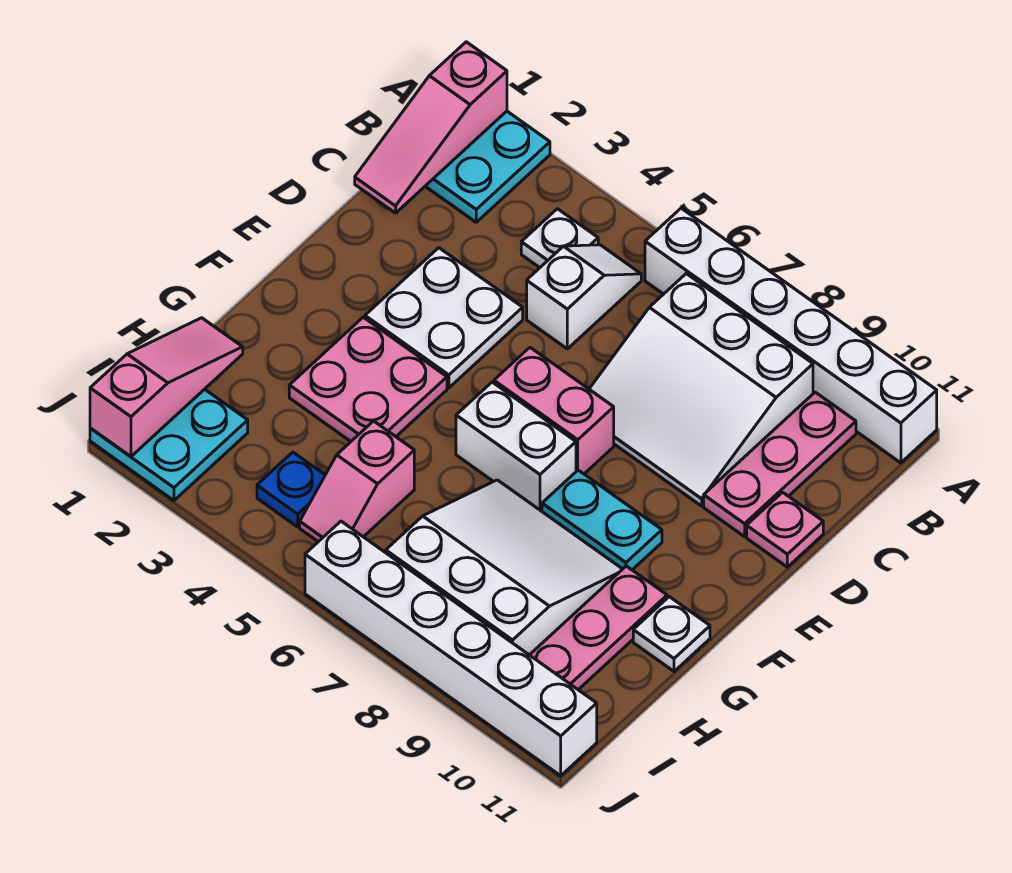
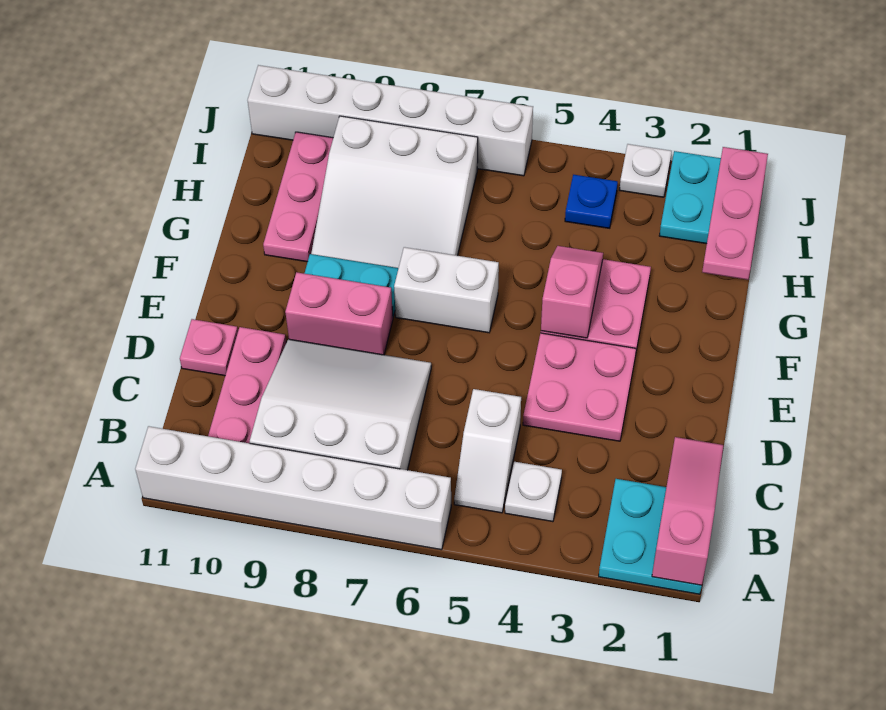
white 2x2 plate [365,248,523,388] -> pink 2x2 plate [523,333,636,441]
pink 1x2 brick [494,348,614,474] -> pink 1x2 brick moved to [285,272,393,355]
white 1x1 plate [633,597,710,671] -> white 1x1 plate moved to [620,144,672,197]
pink 1x3 slope [90,318,243,456] -> pink 1x3 plate [702,147,768,280]
pink 1x2 slope [300,421,414,542] -> pink 1x2 slope moved to [541,246,603,338]

